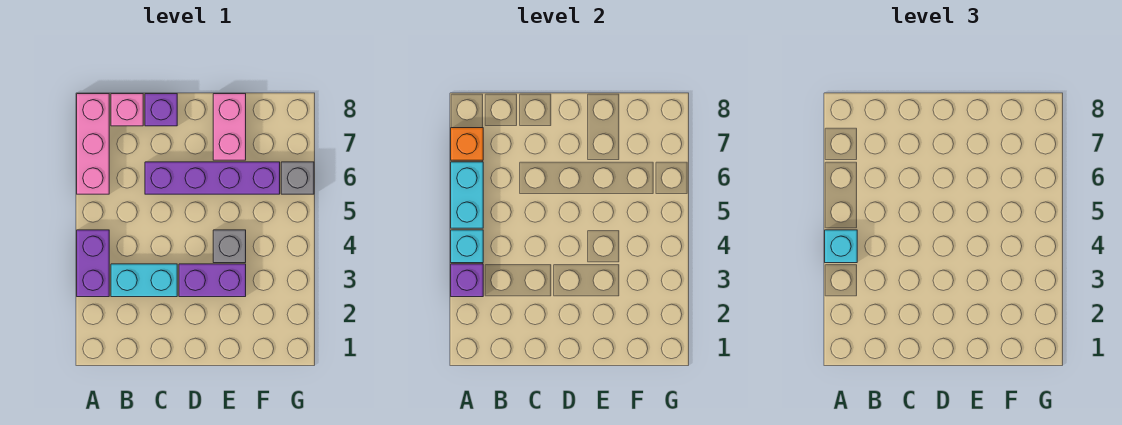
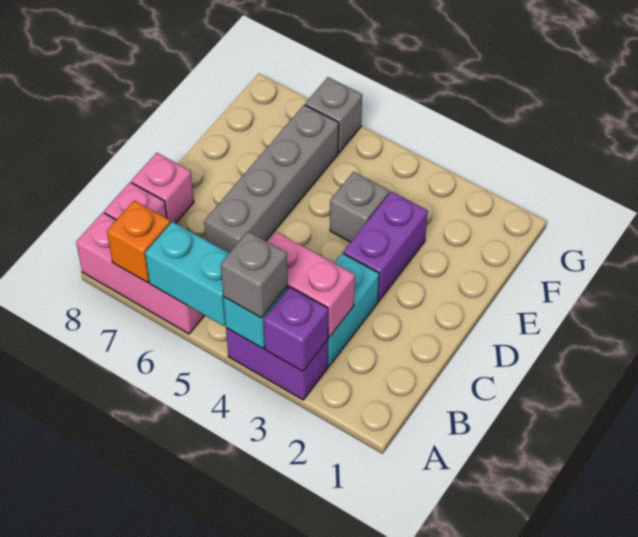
cyan 1x1 brick [825,230,857,263] -> grey 1x1 brick [221,232,288,318]
purple 1x4 brick [145,162,280,194] -> grey 1x4 brick [204,105,339,253]
purple 1x1 brick [145,94,177,126] -> pink 1x1 brick [131,153,194,223]
pink 1x2 brick [213,94,246,160] -> pink 1x2 brick moved to [268,232,355,337]

